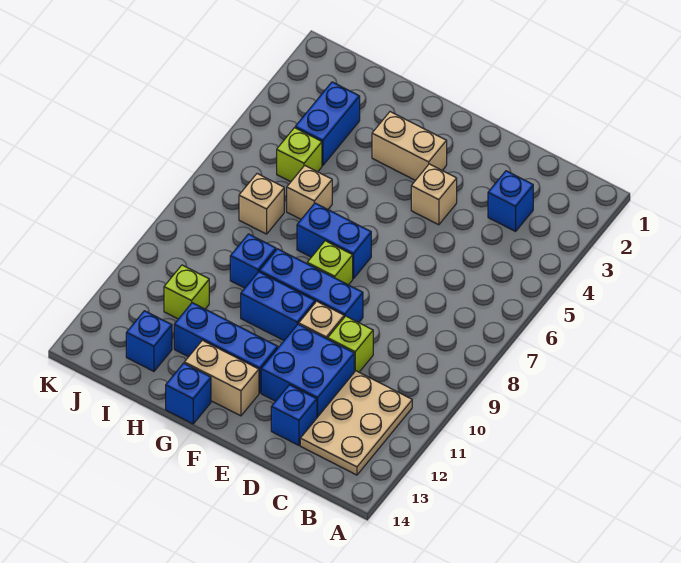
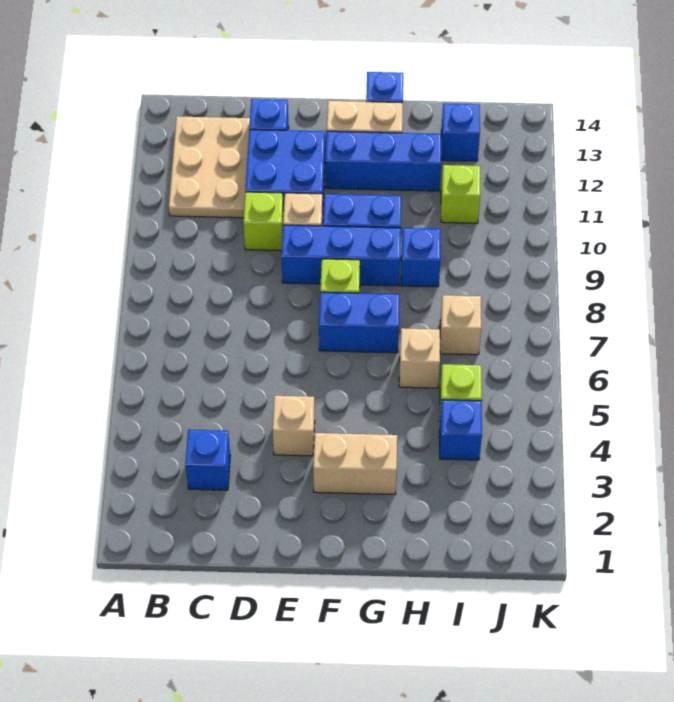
blue 1x2 brick [295,82,360,166] -> blue 1x1 brick [440,400,482,460]

